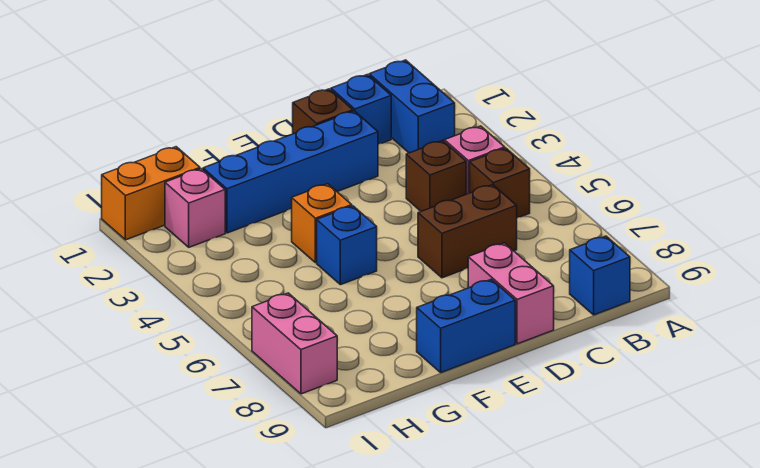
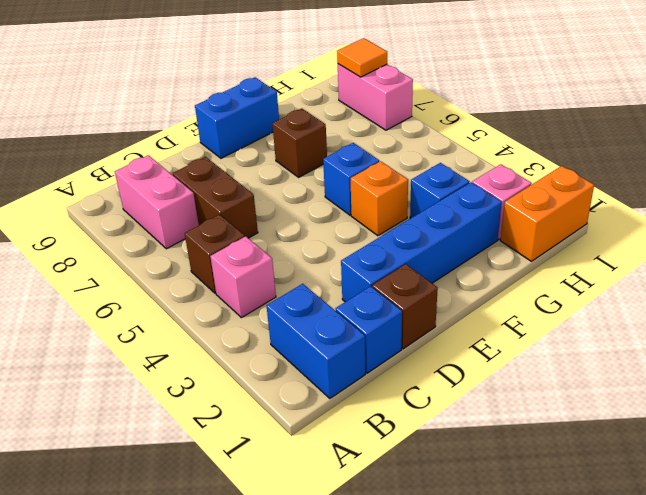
blue 1x1 brick [570,236,630,315] -> blue 1x1 brick moved to [410,163,469,219]
brown 1x1 brick [406,141,466,211] -> brown 1x1 brick moved to [272,109,327,177]
brown 1x2 brick [418,185,517,278] -> brown 1x2 brick turned to [173,157,258,238]
pink 1x2 brick [468,243,554,344] -> pink 1x2 brick moved to [115,155,199,249]
none -> orange 1x1 tile [337,38,387,77]

